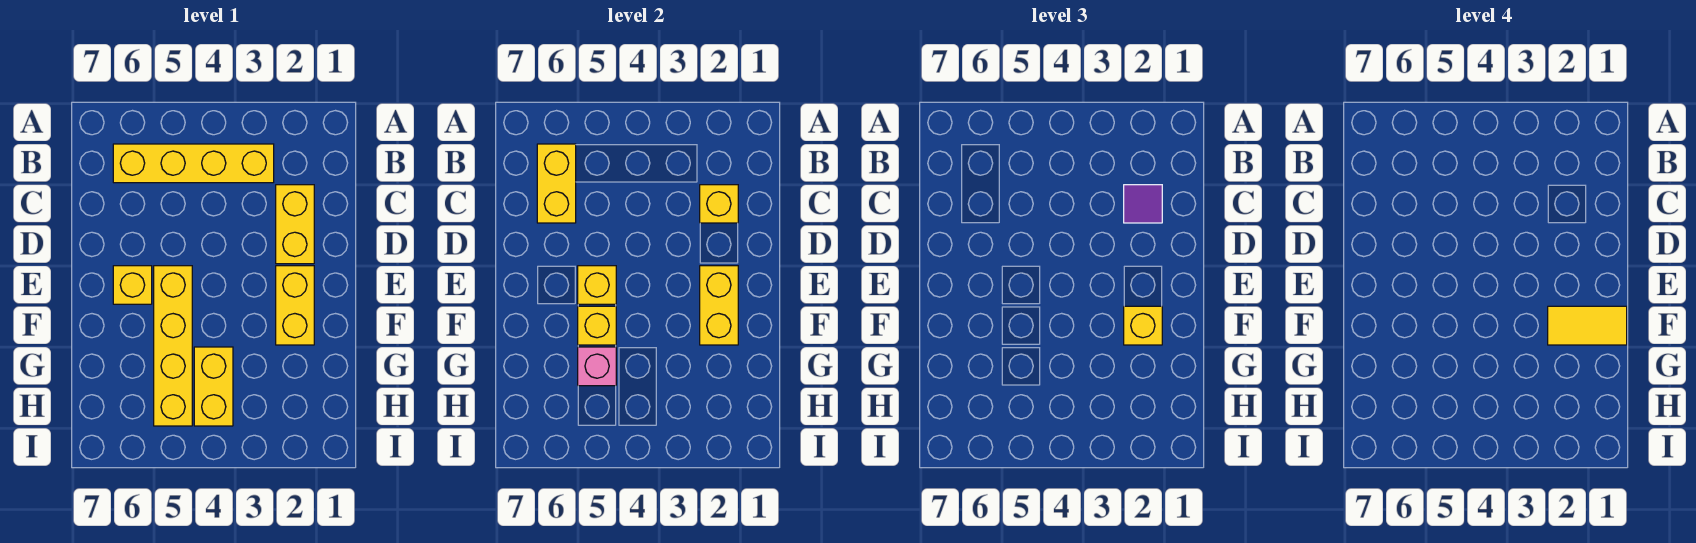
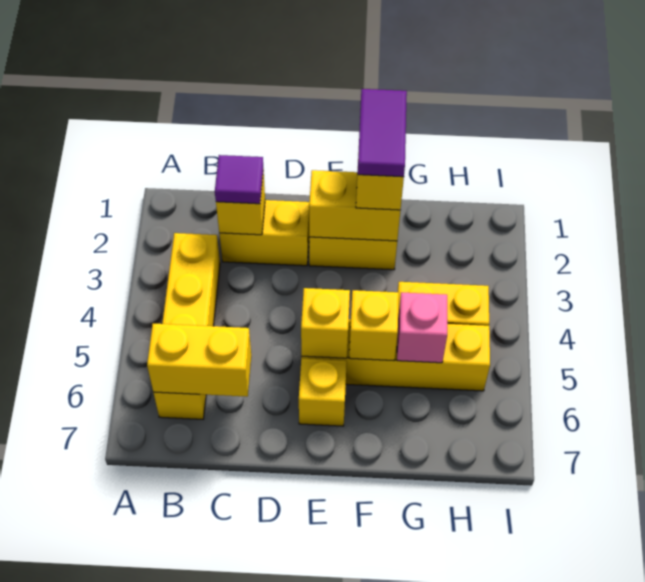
yellow 1x2 tile [1548,306,1627,345] -> purple 1x2 tile [358,89,407,177]

